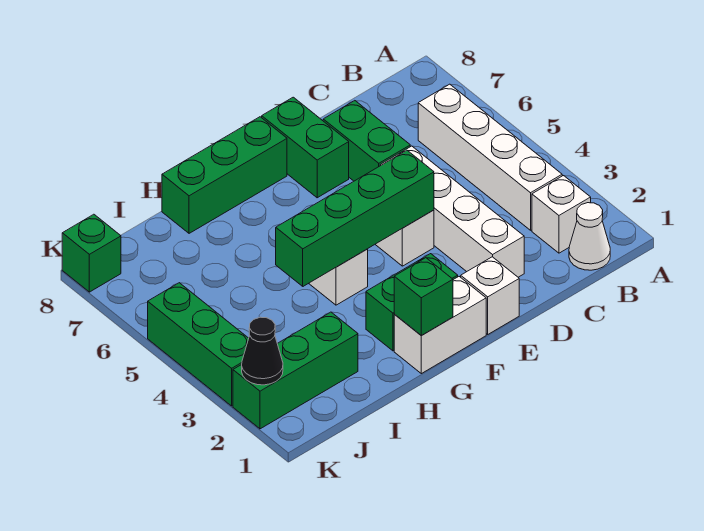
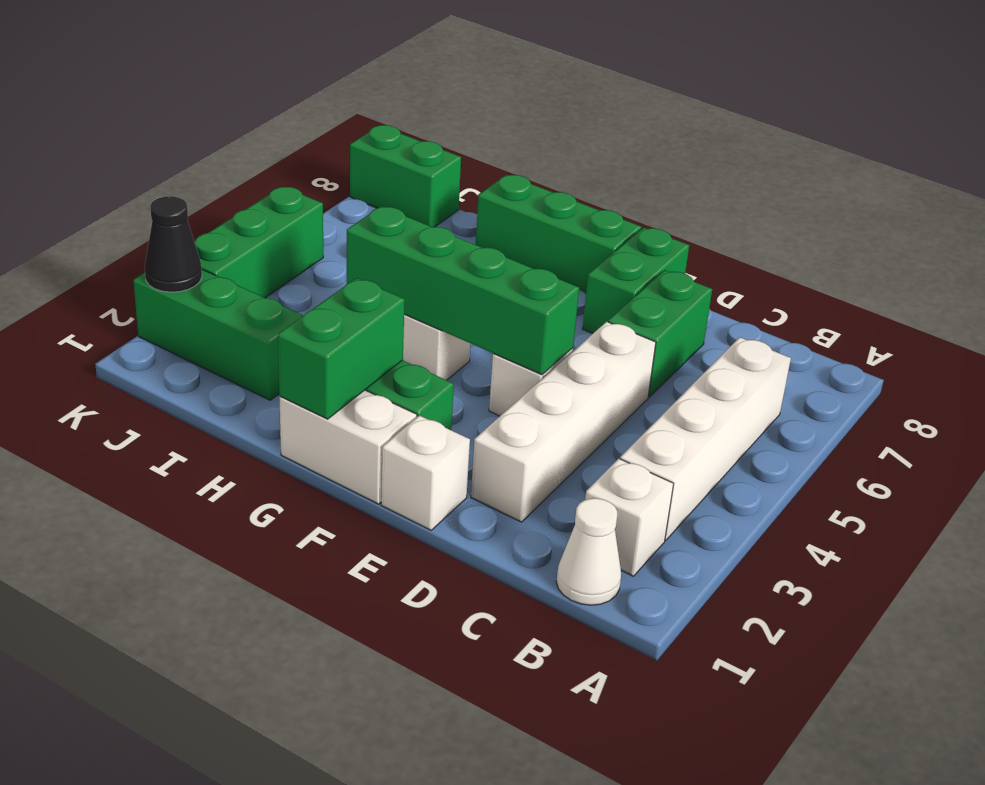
green 1x1 brick [394,258,453,336] -> green 1x2 brick [278,278,405,419]
green 1x1 brick [62,214,121,292] -> green 1x2 brick [350,125,461,227]

